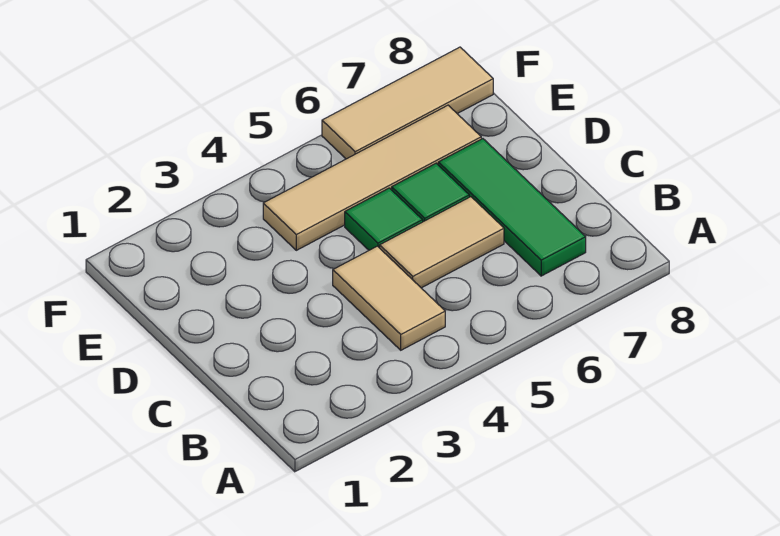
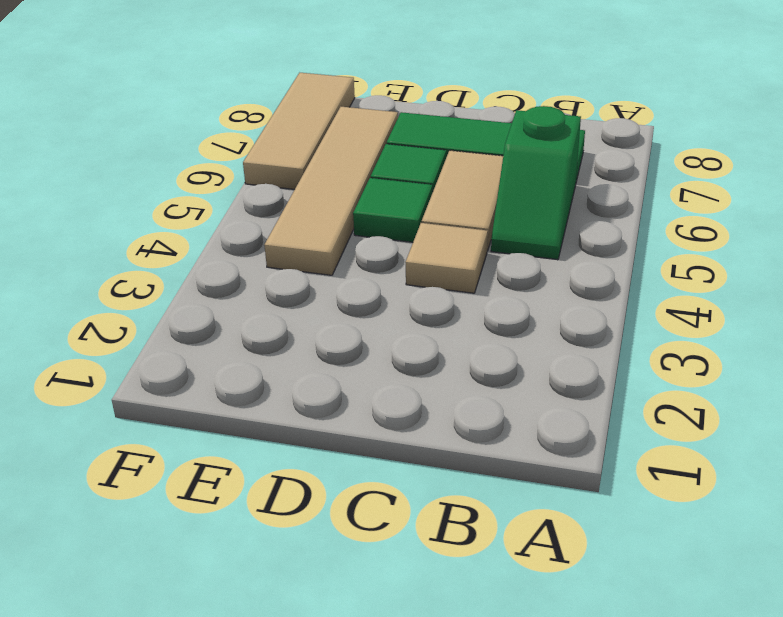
tan 1x2 tile [333,246,445,350] -> tan 1x1 tile [405,223,488,293]
none -> green 1x2 slope [491,106,581,260]

